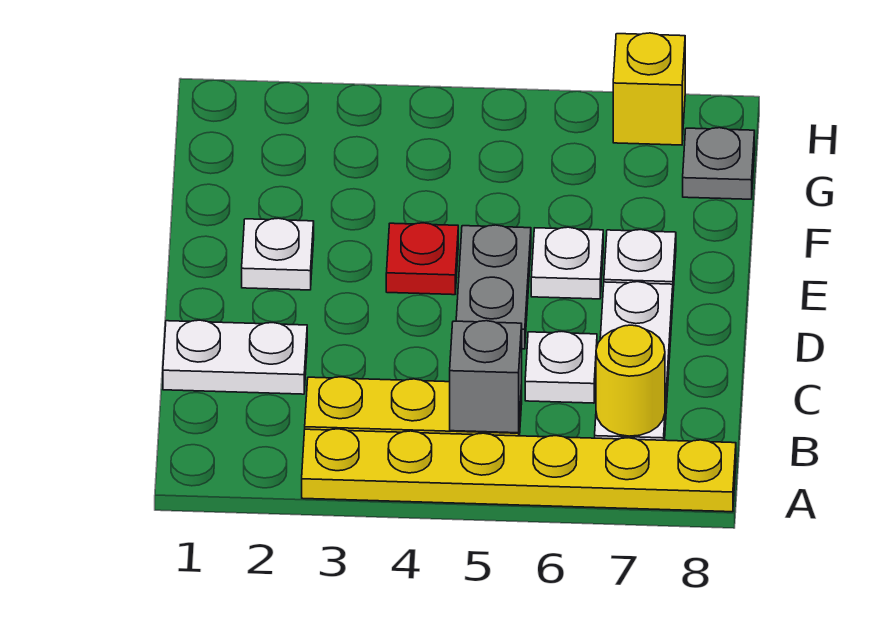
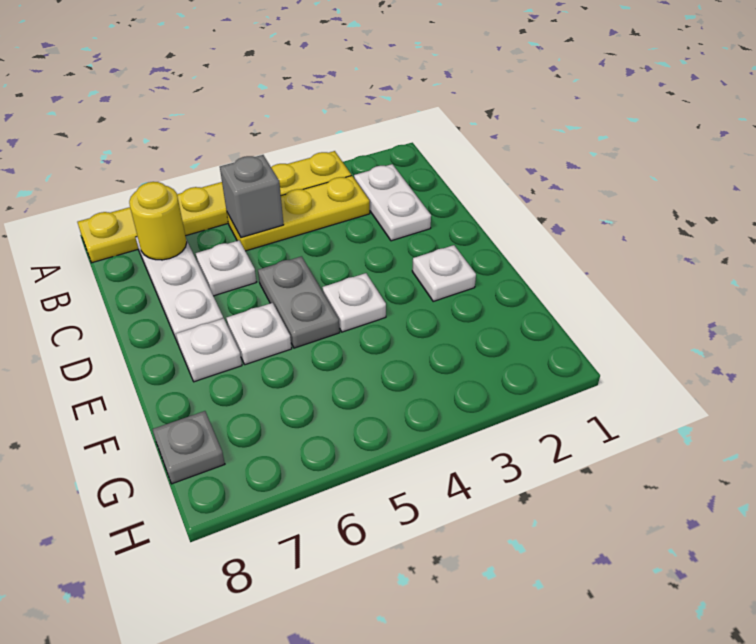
white 1x2 plate [163,320,307,394] -> white 1x2 plate turned to [354,164,431,241]
red 1x1 plate [386,223,458,295] -> white 1x1 plate [322,273,386,332]
yellow 1x1 brick [613,33,685,145] -> none

